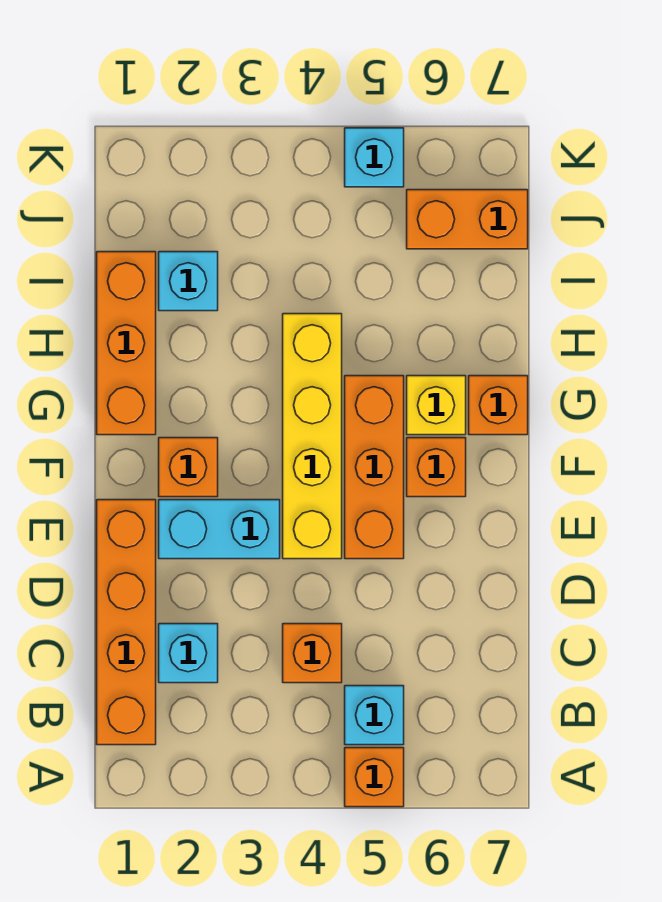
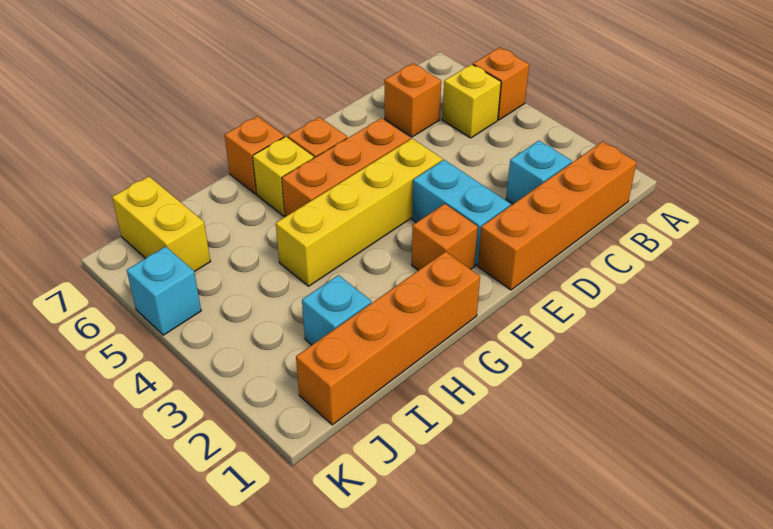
cyan 1x1 brick [345,686,404,745] -> yellow 1x1 brick [442,64,501,138]
orange 1x1 brick [283,624,342,683] -> orange 1x1 brick moved to [384,63,441,137]
orange 1x3 brick [97,252,156,435] -> orange 1x4 brick [296,251,480,425]
orange 1x2 brick [407,190,528,249] -> yellow 1x2 brick [112,177,210,272]

